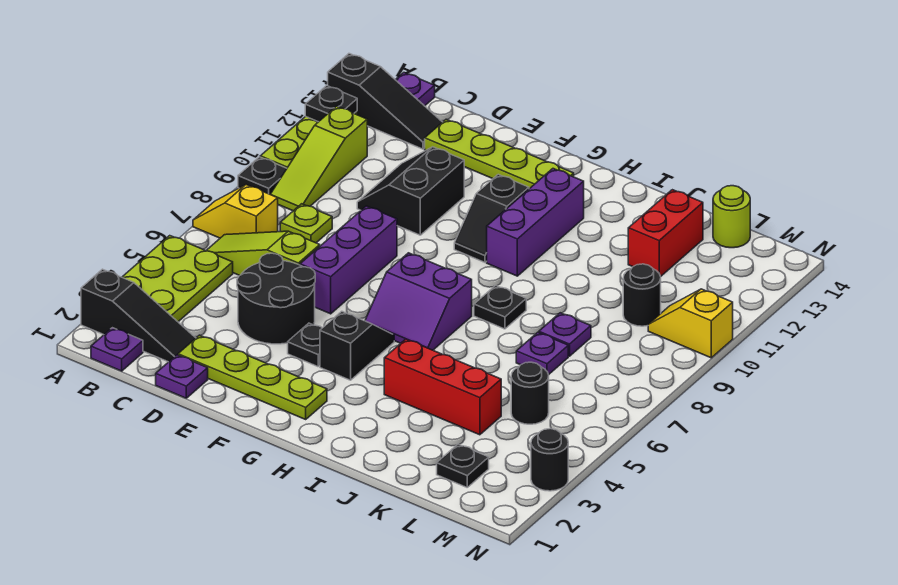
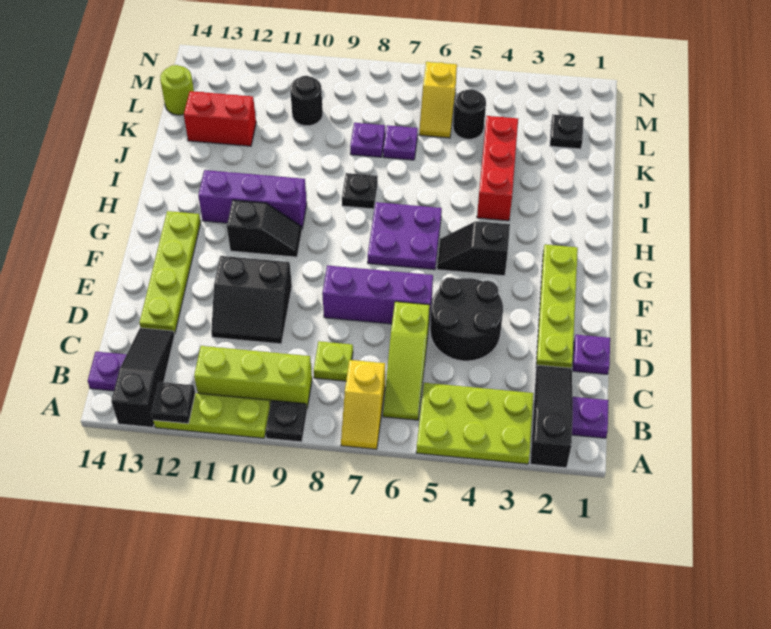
lime 1x3 slope [270,106,367,211] -> lime 1x3 brick [194,346,312,408]
black 1x1 plate [288,323,322,367] -> none
purple 2x2 slope [365,253,472,350] -> purple 2x2 plate [368,202,442,270]
yellow 1x2 slope [648,289,733,358] -> yellow 1x2 slope moved to [419,62,457,138]
black 1x1 round brick [531,429,568,491] -> none

